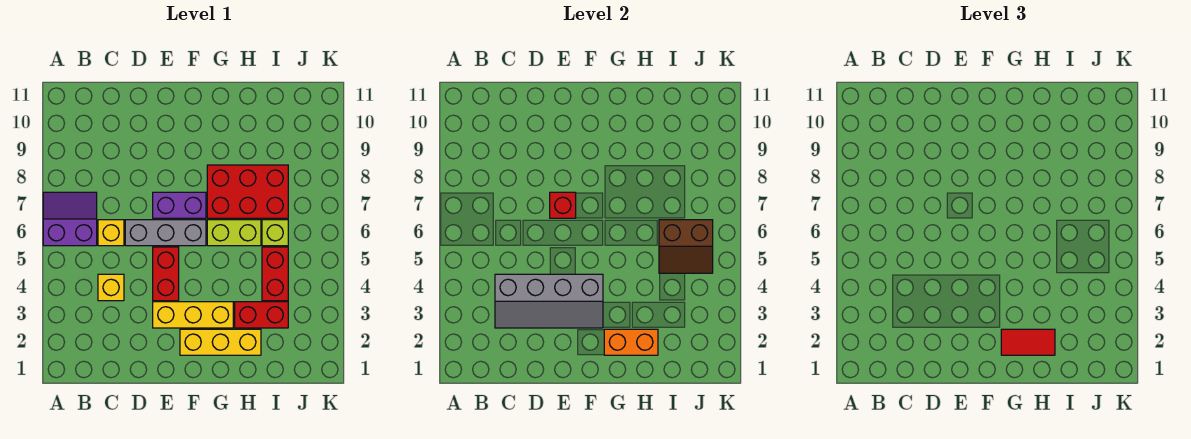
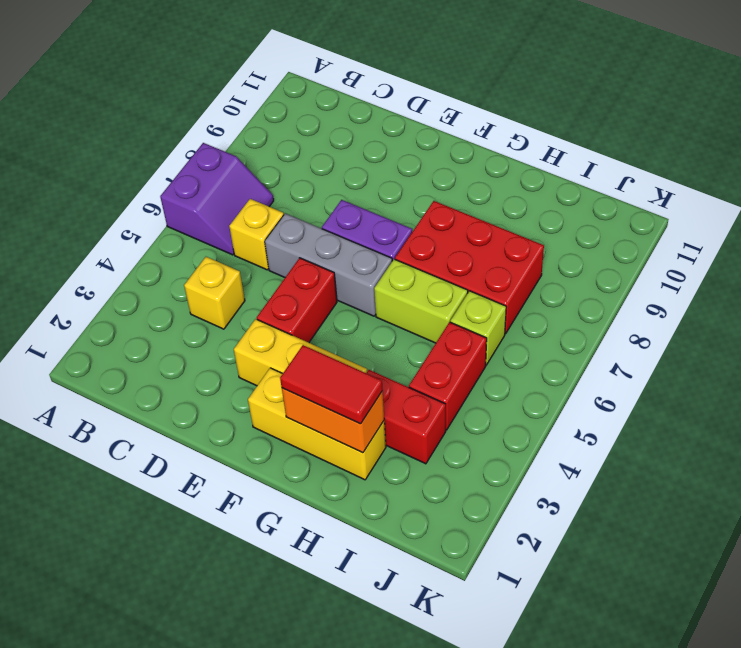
purple 2x2 slope [43,192,97,246] -> purple 2x2 slope turned to [160,143,274,255]
grey 2x4 slope [495,274,603,328] -> none
red 1x1 brick [550,192,576,218] -> none
brown 2x2 slope [659,220,713,273] -> none

